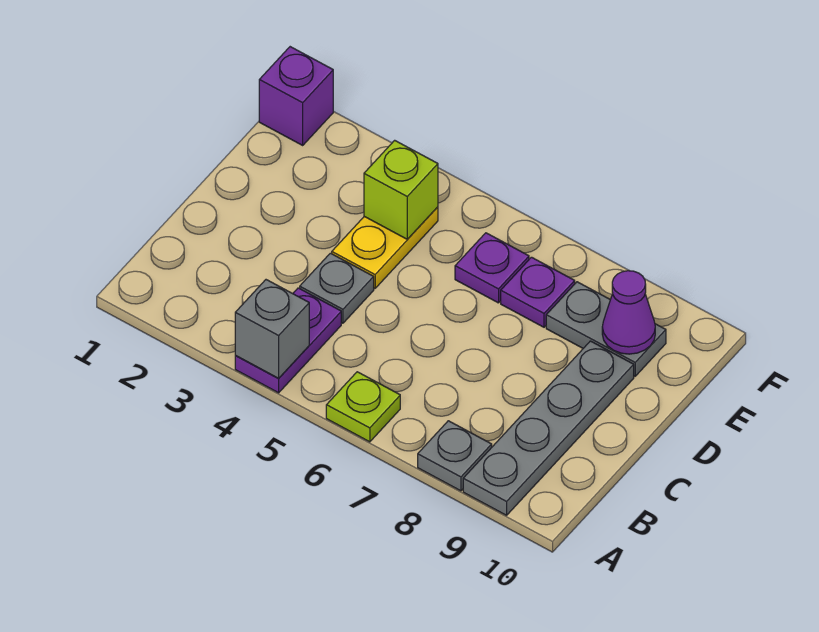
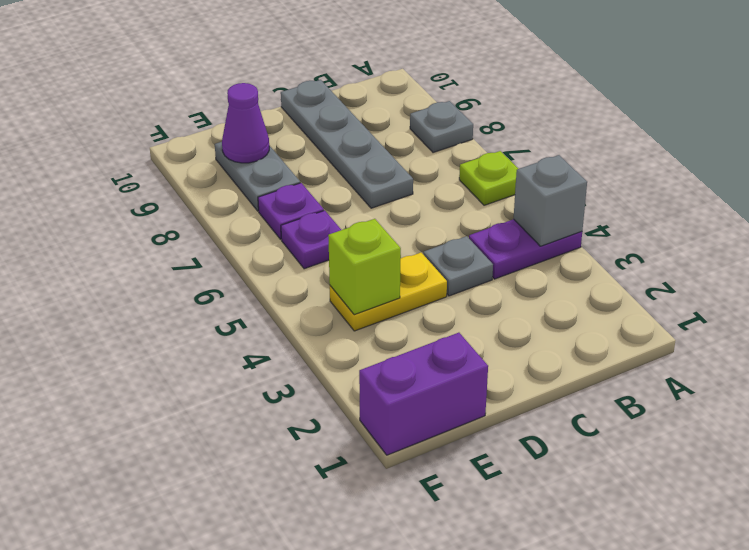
grey 1x4 plate [463,341,634,515] -> grey 1x4 plate turned to [281,80,413,208]
purple 1x1 brick [259,47,333,145] -> purple 1x2 brick [359,333,488,455]

